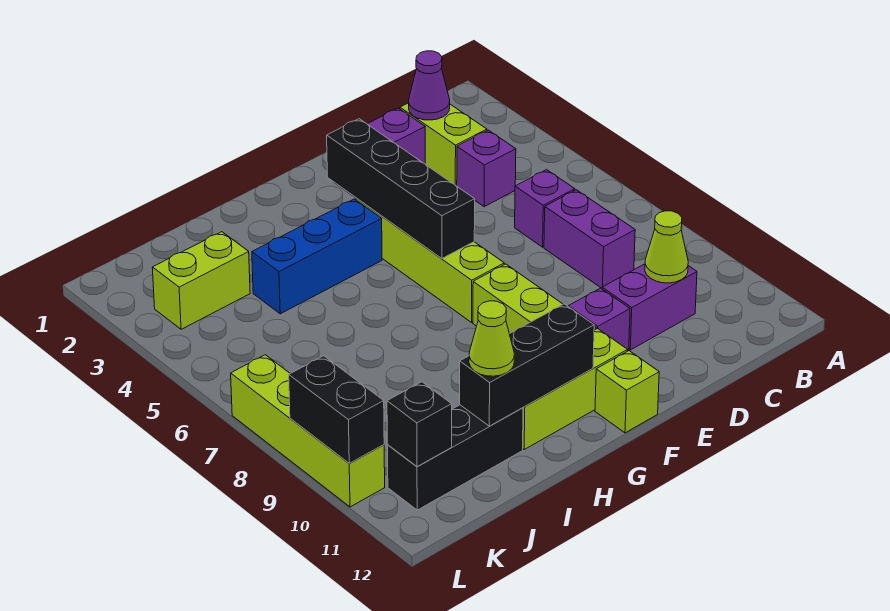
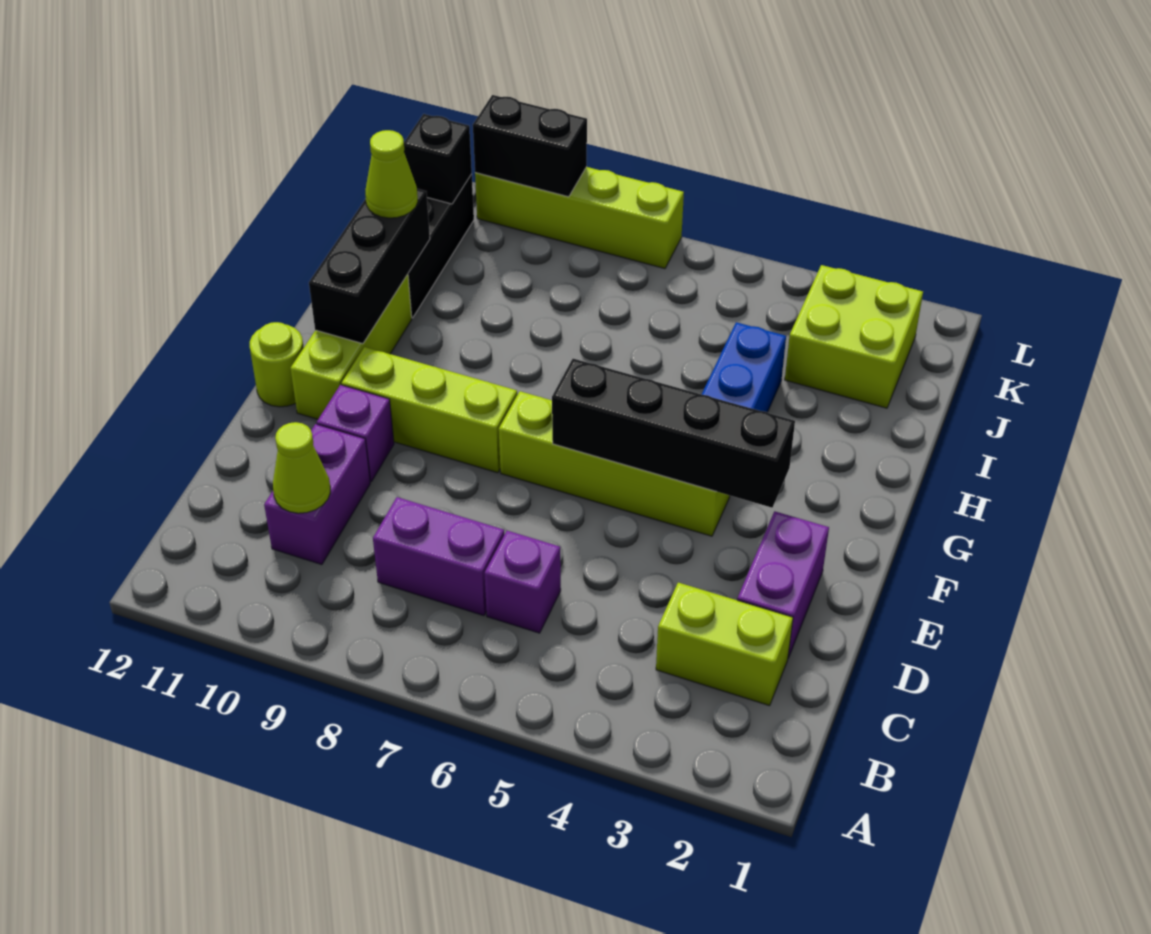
purple 1x1 cone [409,51,450,120] -> none
purple 1x1 brick [457,130,516,207] -> none
lime 1x1 brick [595,351,659,433] -> lime 1x1 round brick [250,322,304,407]
lime 1x2 brick [152,232,250,329] -> lime 2x2 brick [785,265,923,408]

